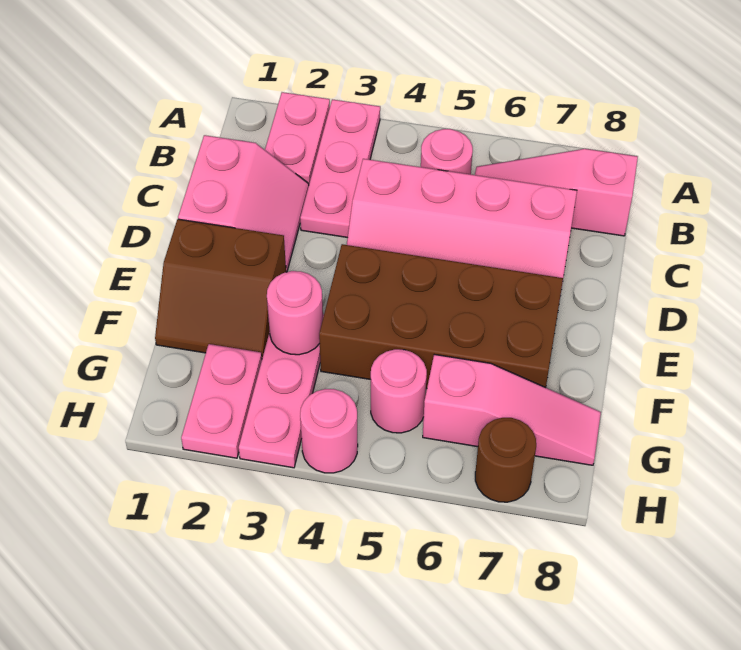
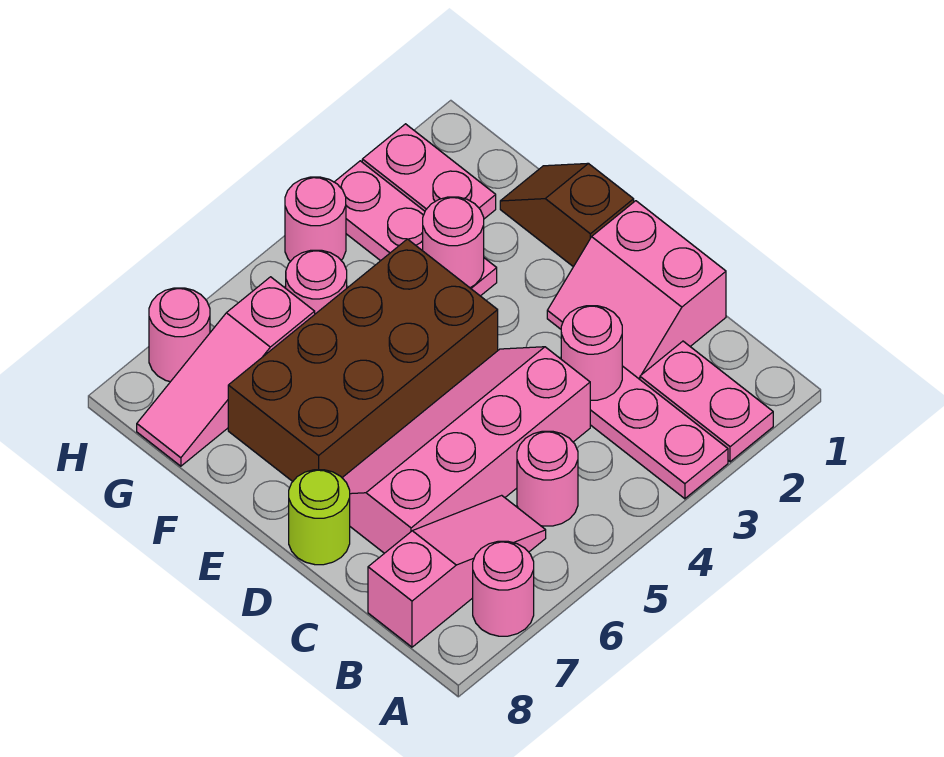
none -> pink 1x1 round brick [473,541,534,636]
none -> pink 1x1 round brick [561,306,622,400]
none -> lime 1x1 round brick [289,470,350,565]
brown 2x2 slope [155,219,286,358] -> brown 1x2 slope [500,163,634,267]
brown 1x1 round brick [475,418,536,502] -> pink 1x1 round brick [149,288,210,382]

